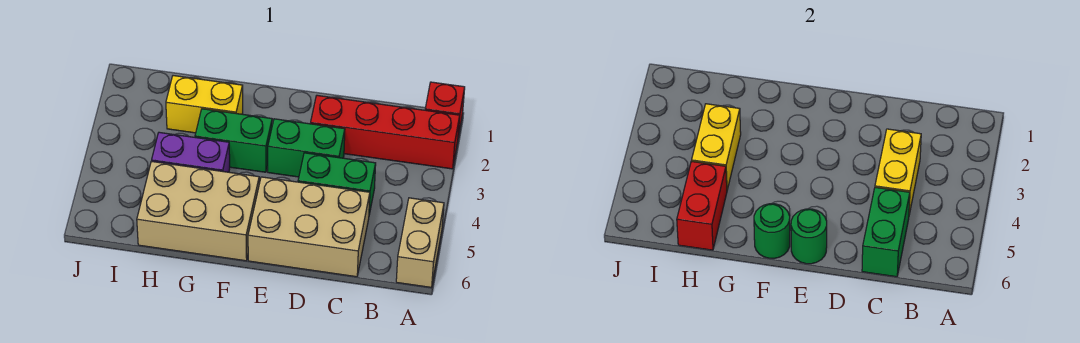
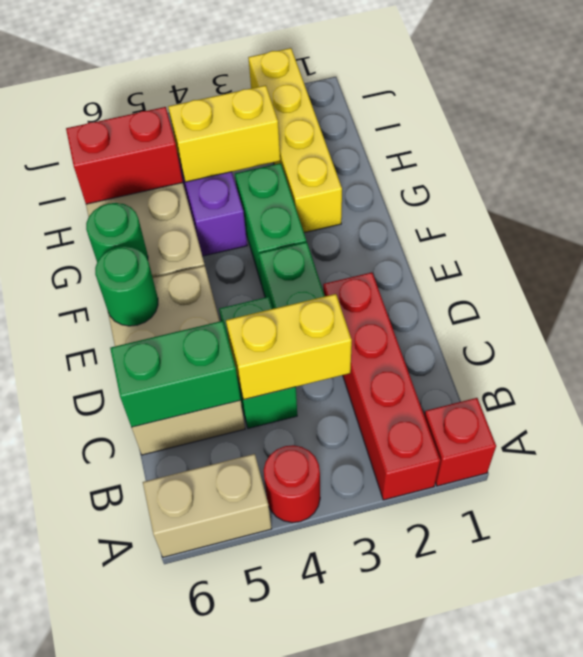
none -> red 1x1 round brick [264,445,320,523]
yellow 1x2 brick [166,76,243,133] -> yellow 1x4 brick [248,48,342,233]

